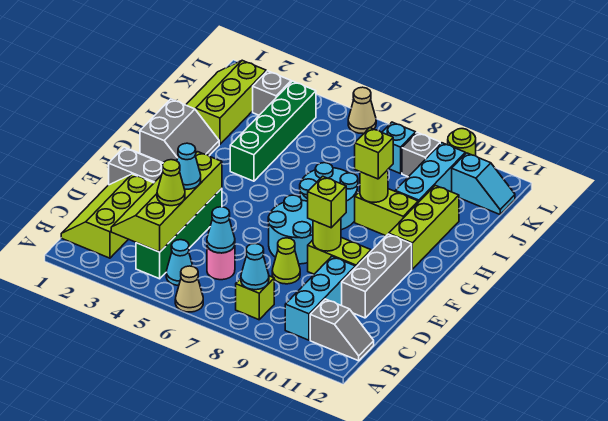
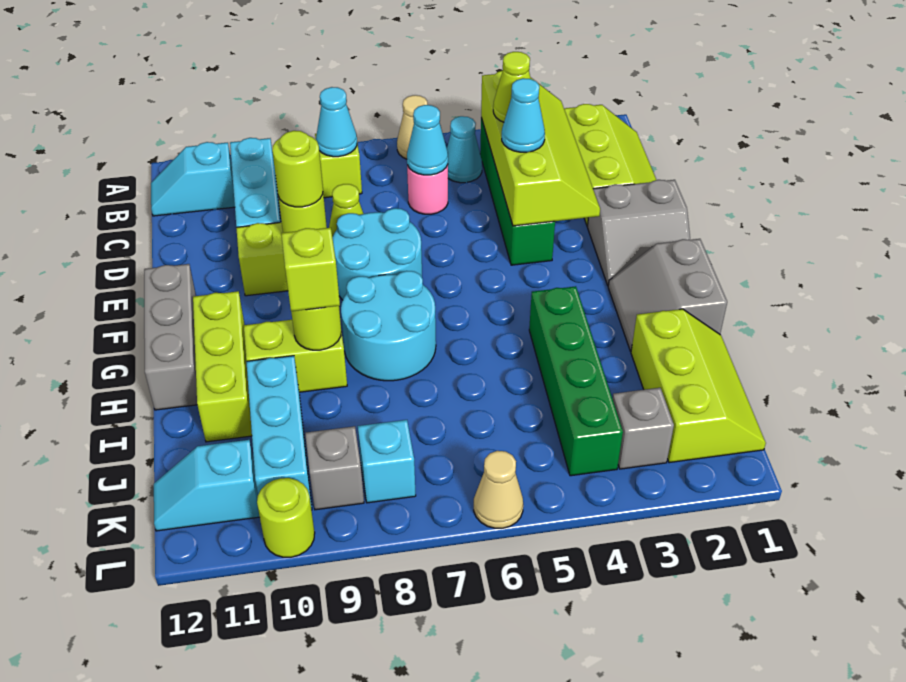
grey 1x2 slope [310,299,374,361] -> cyan 1x2 slope [151,142,235,216]
grey 1x3 brick [342,234,412,318] -> grey 1x3 brick moved to [144,264,197,410]
lime 1x1 brick [308,176,346,228] -> lime 1x1 round brick [272,131,323,207]

